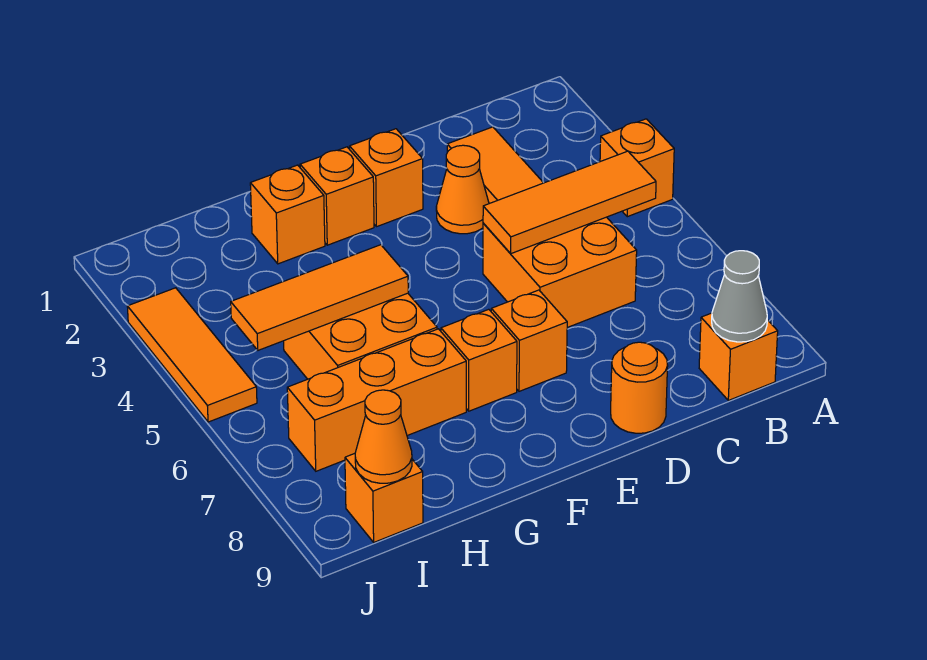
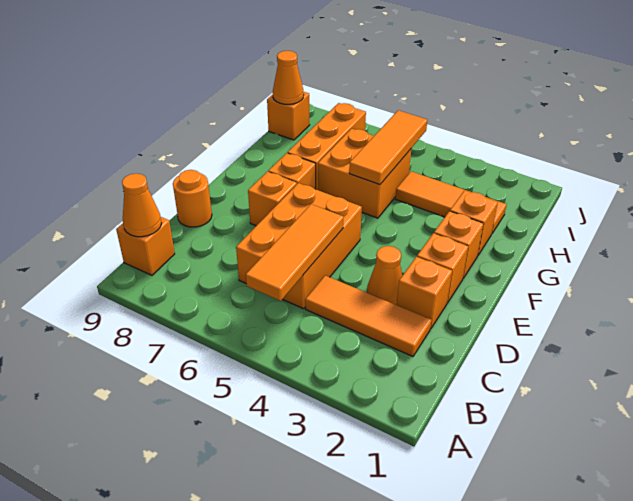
orange 1x1 brick [600,119,674,217] -> orange 1x1 brick moved to [397,257,452,329]
grey 1x1 cone [712,251,767,342] -> orange 1x1 cone [122,173,161,237]
orange 2x2 brick [483,217,637,328] -> orange 2x3 brick [236,183,362,309]
orange 1x3 tile [127,288,257,422] -> orange 1x3 tile moved to [395,171,507,233]

